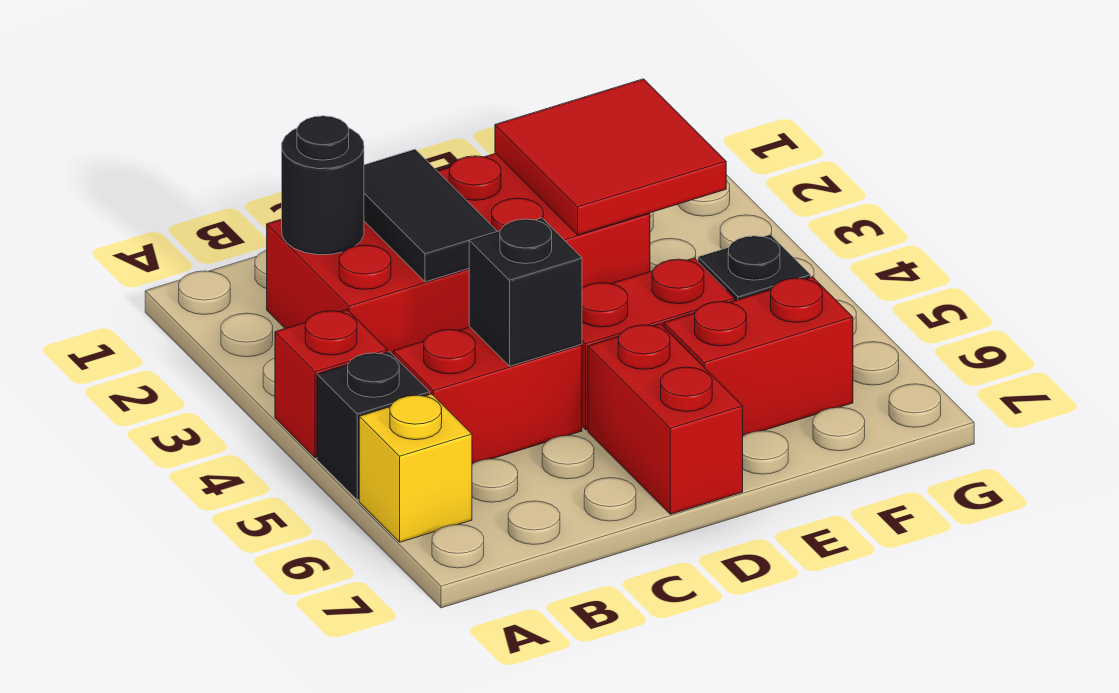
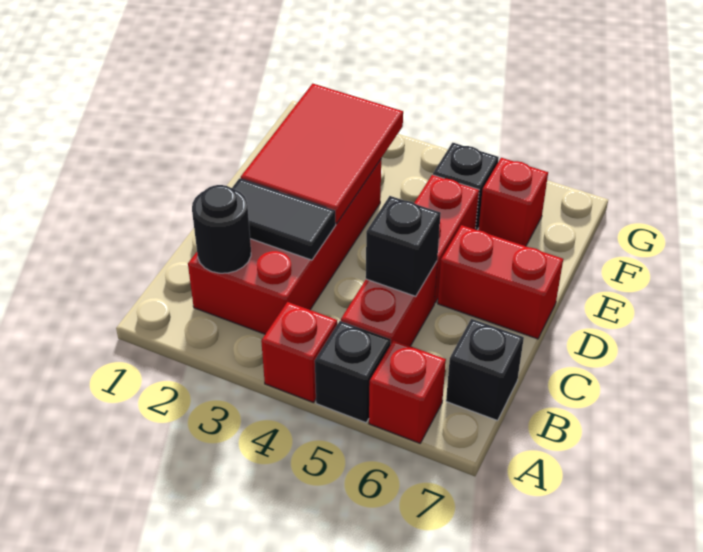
yellow 1x1 brick [359,394,472,542] -> red 1x1 brick [369,340,446,443]
none -> black 1x1 brick [446,319,524,421]
red 2x2 tile [495,79,726,235] -> red 2x3 tile [241,84,403,224]
red 1x2 brick [664,277,853,436] -> red 1x1 brick [479,158,548,246]

